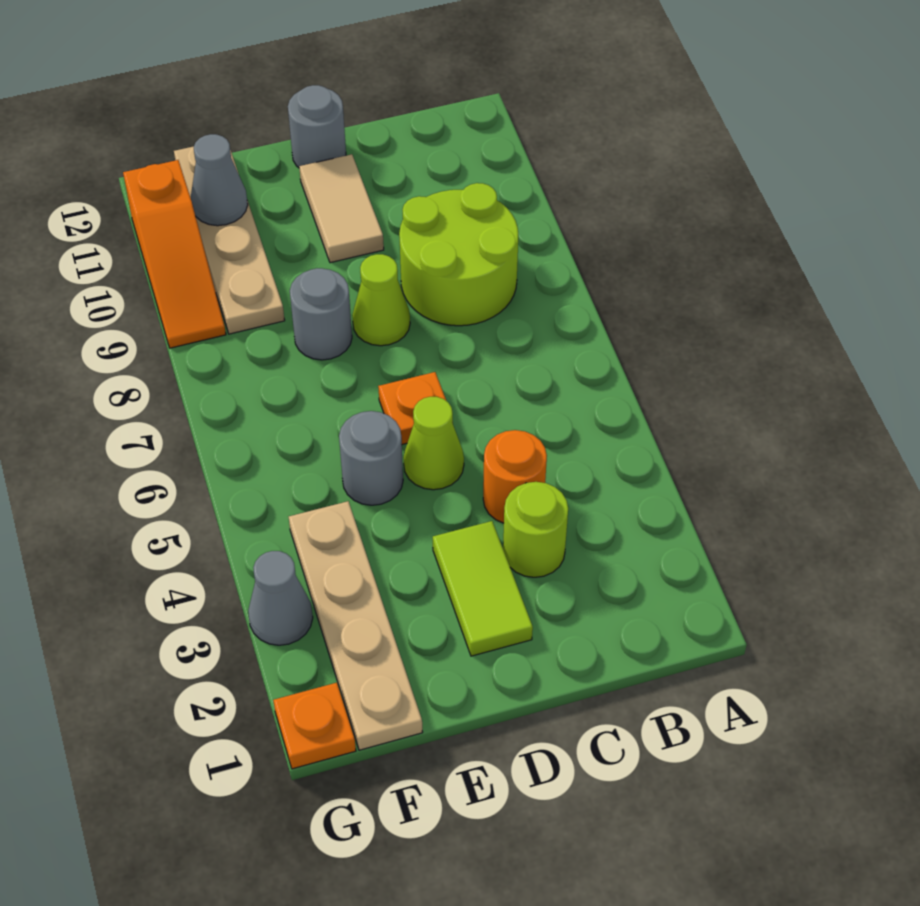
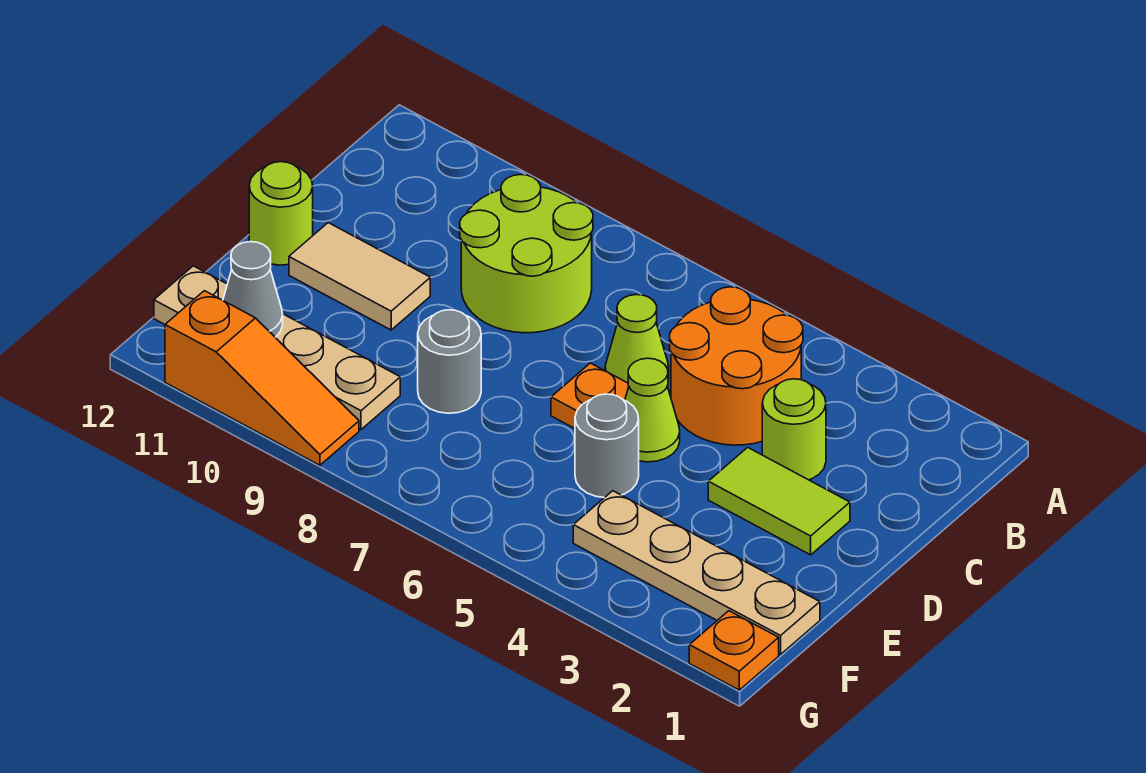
orange 1x1 round brick [483,430,547,523] -> orange 2x2 round brick [670,287,803,445]
lime 1x1 cone [352,254,410,346] -> lime 1x1 cone moved to [605,295,669,383]
grey 1x1 round brick [288,85,346,168] -> lime 1x1 round brick [249,162,313,265]
grey 1x1 cone [248,551,313,645] -> none

